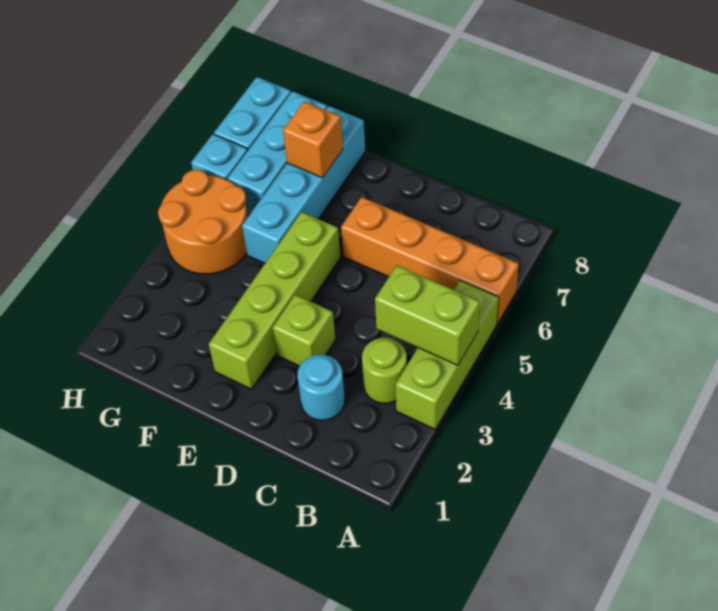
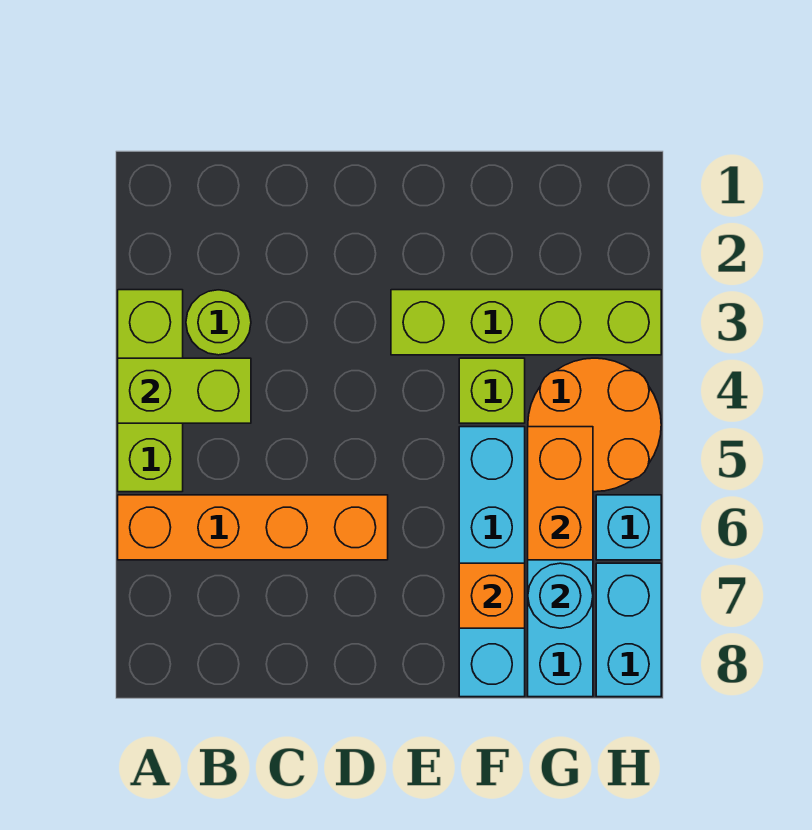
cyan 1x1 round brick [297,355,345,420] -> cyan 1x1 round brick moved to [528,563,593,628]
lime 1x1 brick [273,295,335,366] -> lime 1x1 brick moved to [459,358,525,423]
lime 1x4 brick [209,212,340,389] -> lime 1x4 brick turned to [391,290,661,355]
none -> orange 1x2 brick [528,427,593,560]

